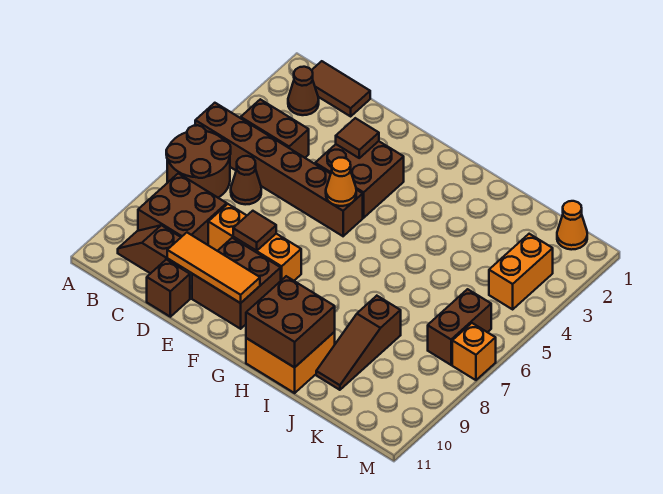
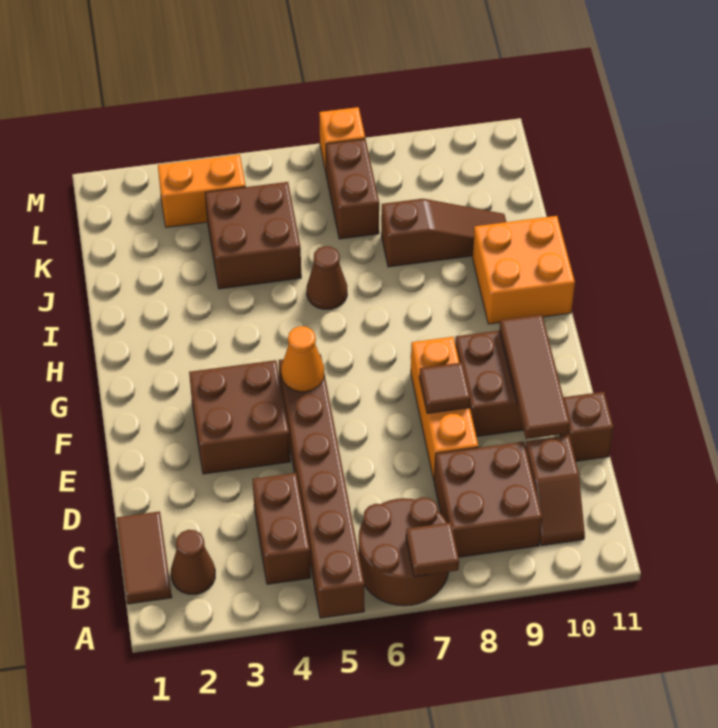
brown 1x1 cone [231,156,261,205] -> brown 1x1 cone moved to [307,246,347,309]
orange 1x3 tile [167,233,260,303] -> brown 1x3 tile [500,315,570,439]
brown 1x1 tile [336,118,379,158] -> brown 1x1 tile moved to [406,522,459,577]
brown 2x2 brick [246,276,335,367] -> brown 2x2 brick moved to [205,182,301,289]
orange 1x1 cone [557,201,587,250] -> none
brown 1x2 brick [428,289,491,365] -> brown 1x2 brick turned to [326,139,379,239]

